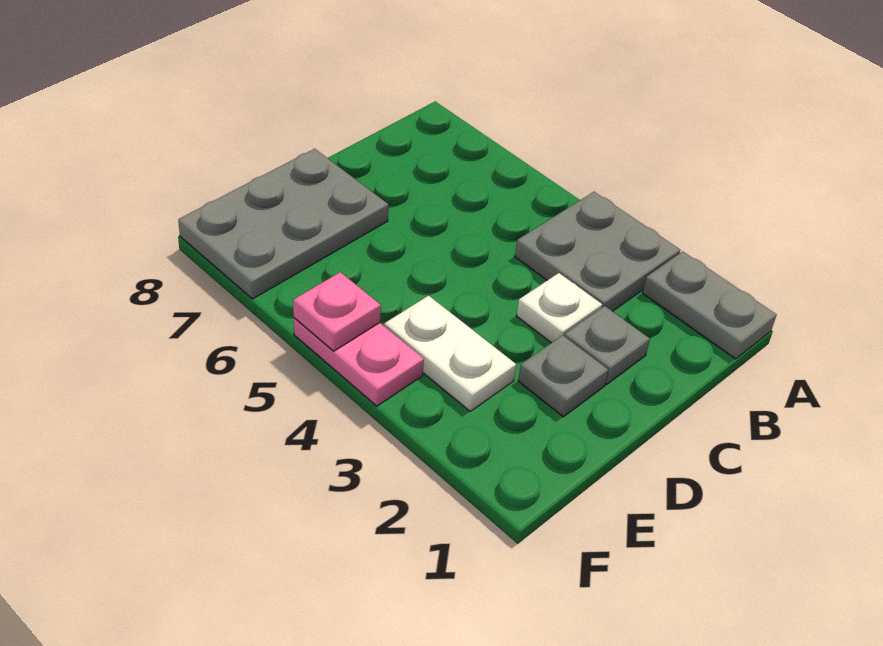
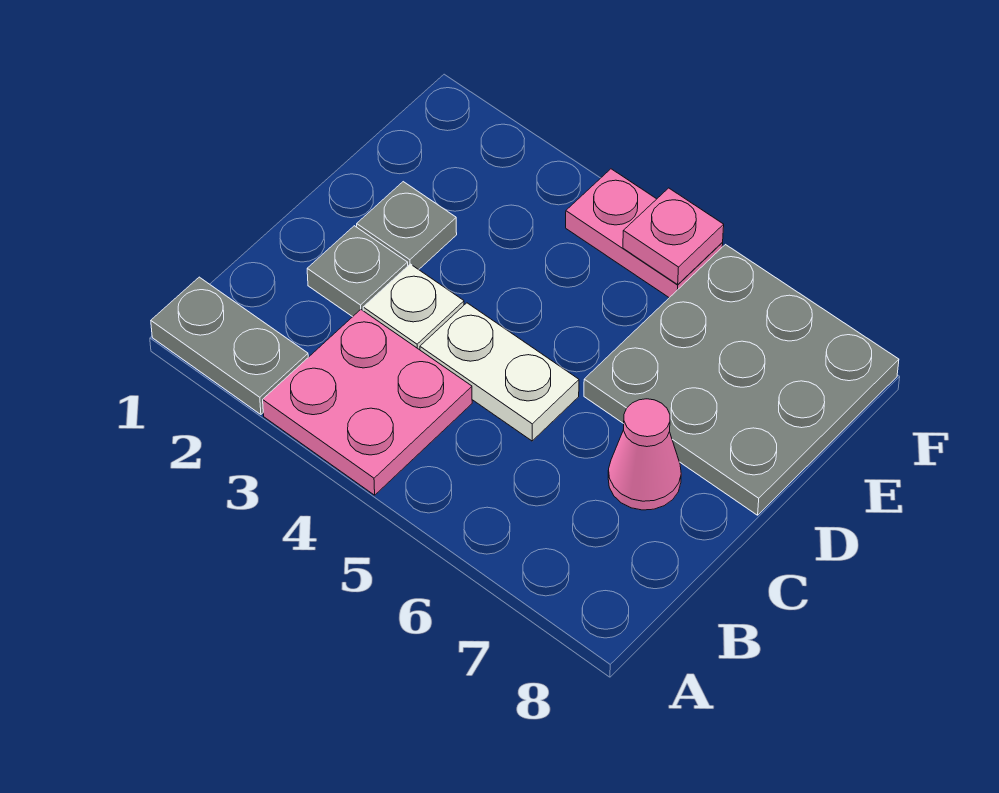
grey 2x2 plate [515,192,680,311] -> pink 2x2 plate [263,310,472,495]
none -> pink 1x1 cone [608,399,681,510]
grey 2x3 plate [178,149,389,299] -> grey 3x3 plate [584,245,899,515]
white 1x2 plate [384,296,516,411] -> white 1x2 plate moved to [420,303,579,441]

